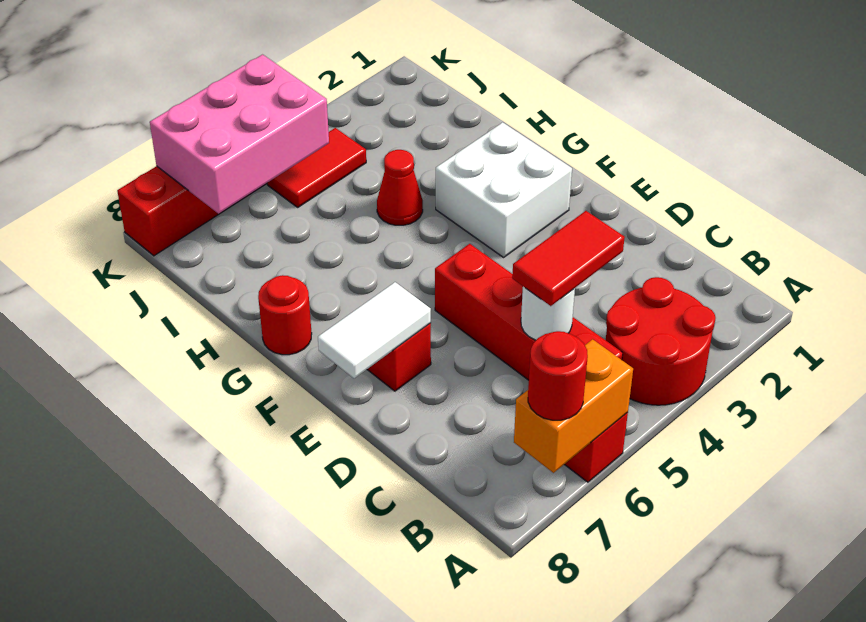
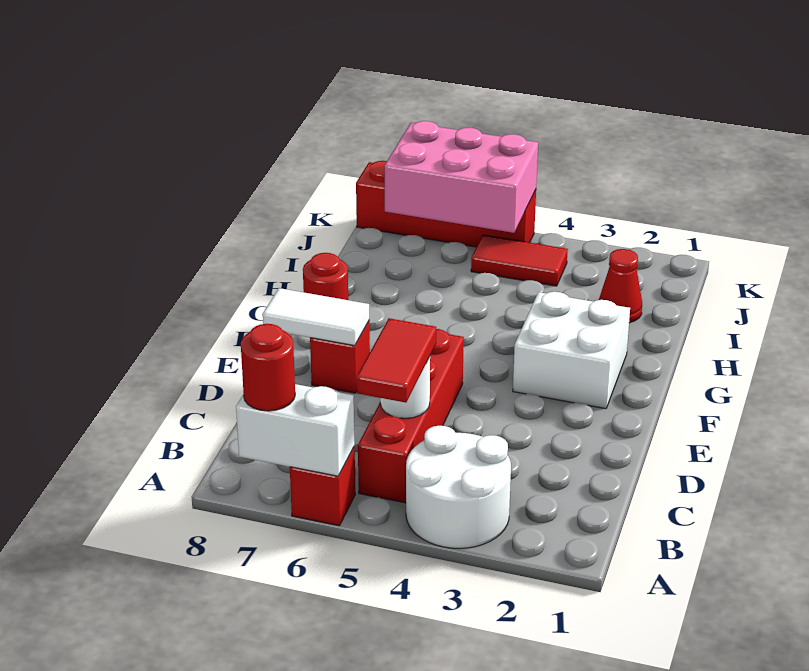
red 2x2 round brick [606,277,716,405] -> white 2x2 round brick [406,426,511,548]
orange 1x2 brick [514,339,633,473] -> white 1x2 brick [236,384,355,476]
red 1x2 tile [512,211,625,306] -> red 1x2 tile turned to [357,318,436,403]
red 1x1 cone [377,150,423,225] -> red 1x1 cone moved to [599,249,642,323]

